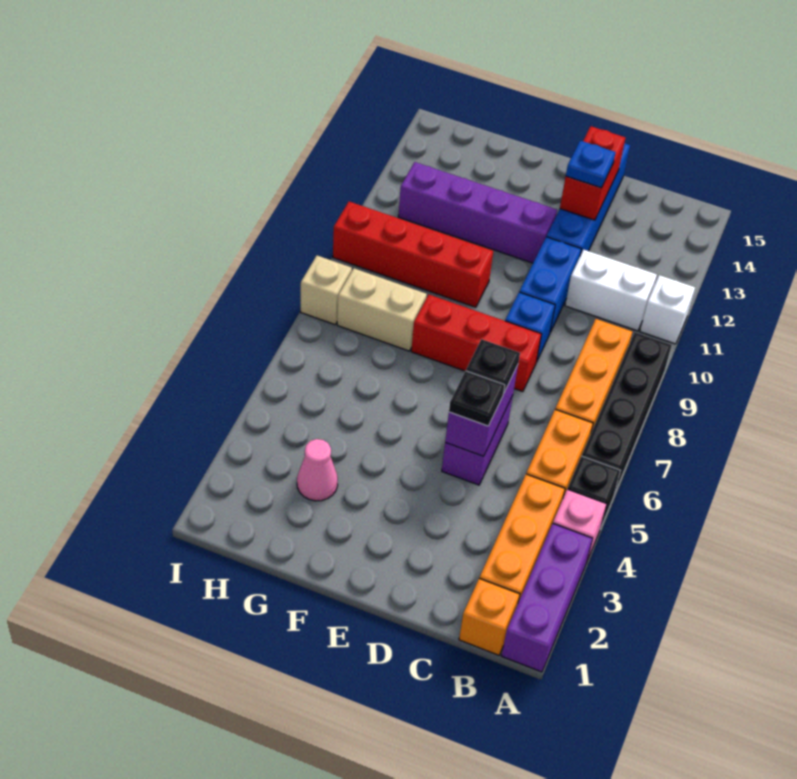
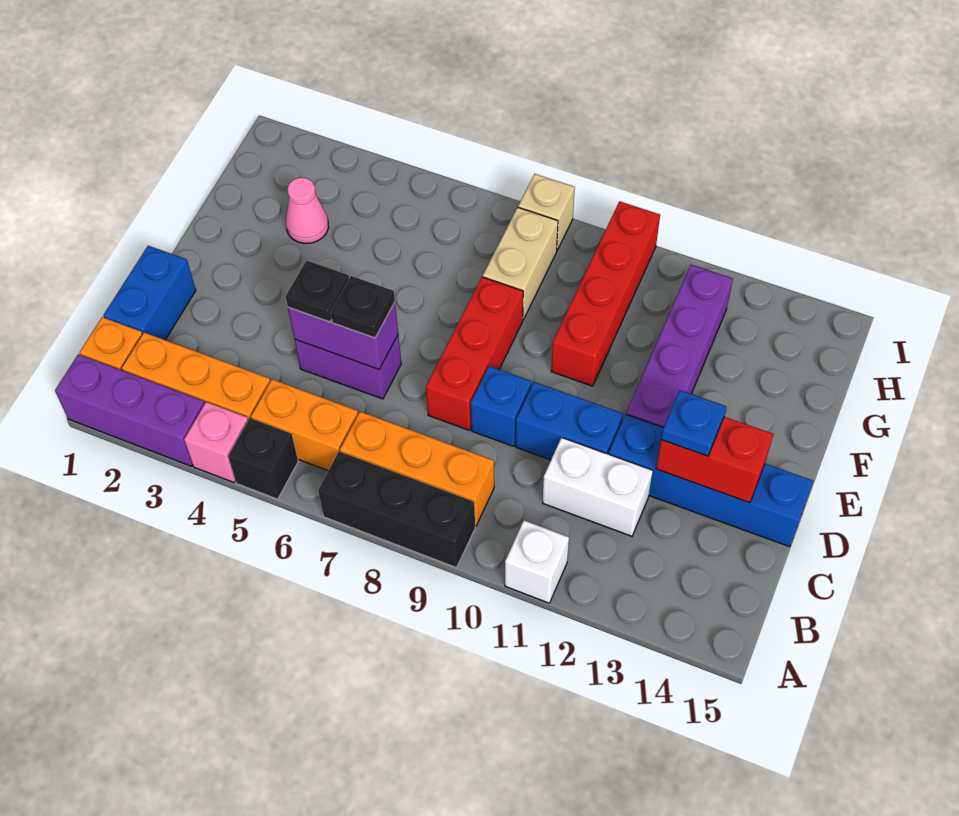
black 1x4 brick [582,332,672,494] -> black 1x3 brick [318,452,475,568]
white 1x2 brick [565,250,657,331] -> white 1x2 brick turned to [543,438,653,536]
none -> blue 1x2 brick [103,246,196,340]

